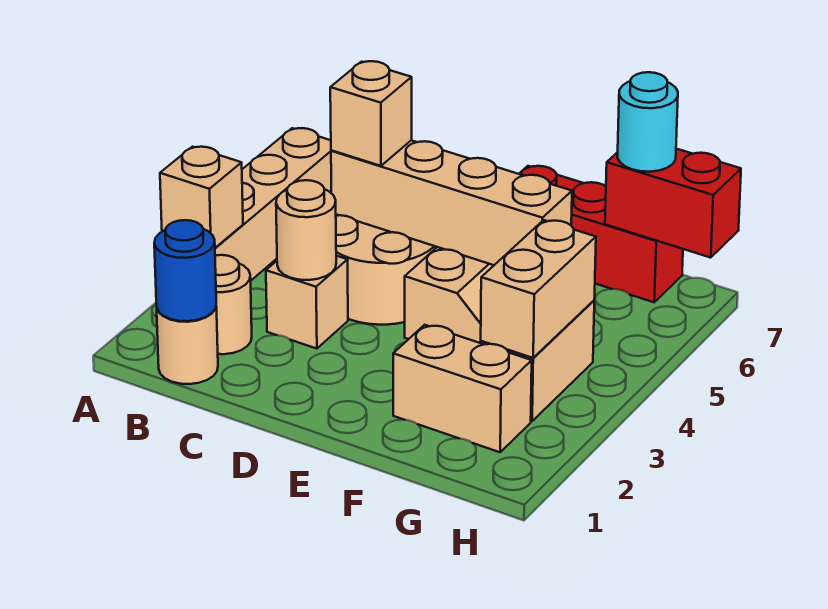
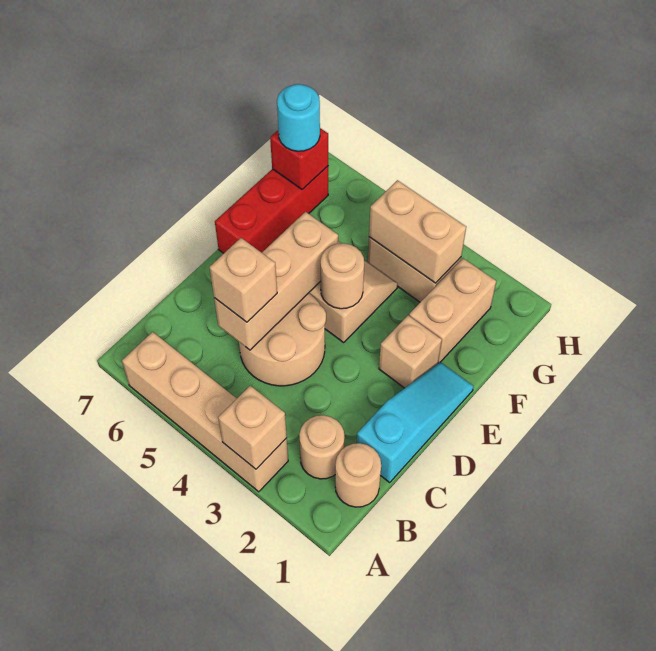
blue 1x1 round brick [154,220,216,321] -> none
none -> cyan 1x3 slope [357,362,474,482]
tan 1x1 brick [266,256,348,349] -> tan 1x1 brick moved to [379,315,442,388]
tan 1x1 round brick [276,180,336,280] -> tan 1x1 round brick moved to [320,243,364,309]
tan 1x4 brick [331,140,572,265] -> tan 1x3 brick [214,212,338,350]
red 1x2 brick [605,149,741,258] -> red 1x1 brick [270,128,328,189]

